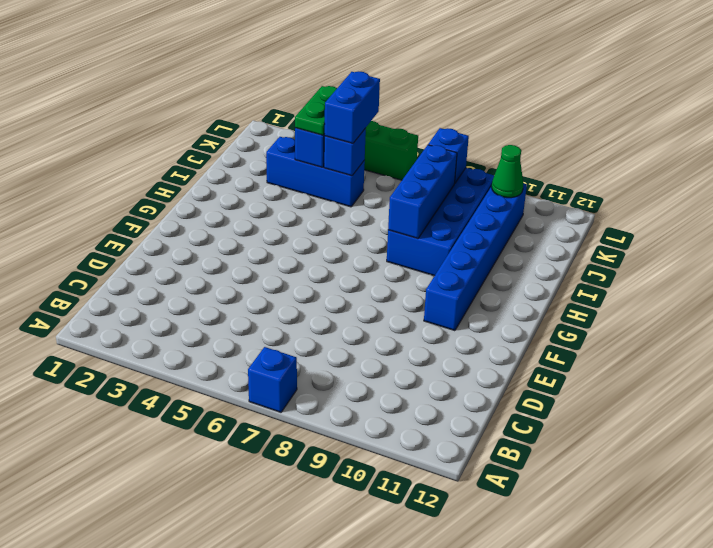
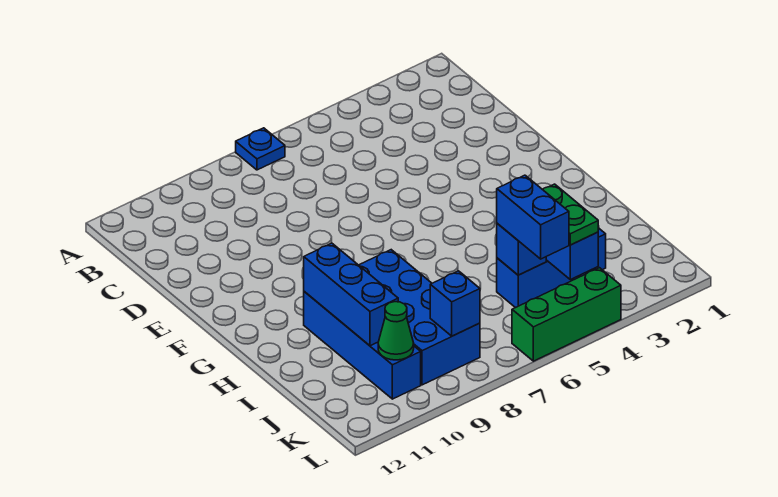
blue 1x1 brick [248,347,297,412] -> blue 1x1 plate [236,128,285,170]
blue 1x6 brick [424,183,527,331] -> blue 1x4 brick [304,292,421,399]
blue 1x3 brick [388,145,457,239] -> blue 1x3 brick moved to [304,243,398,346]

